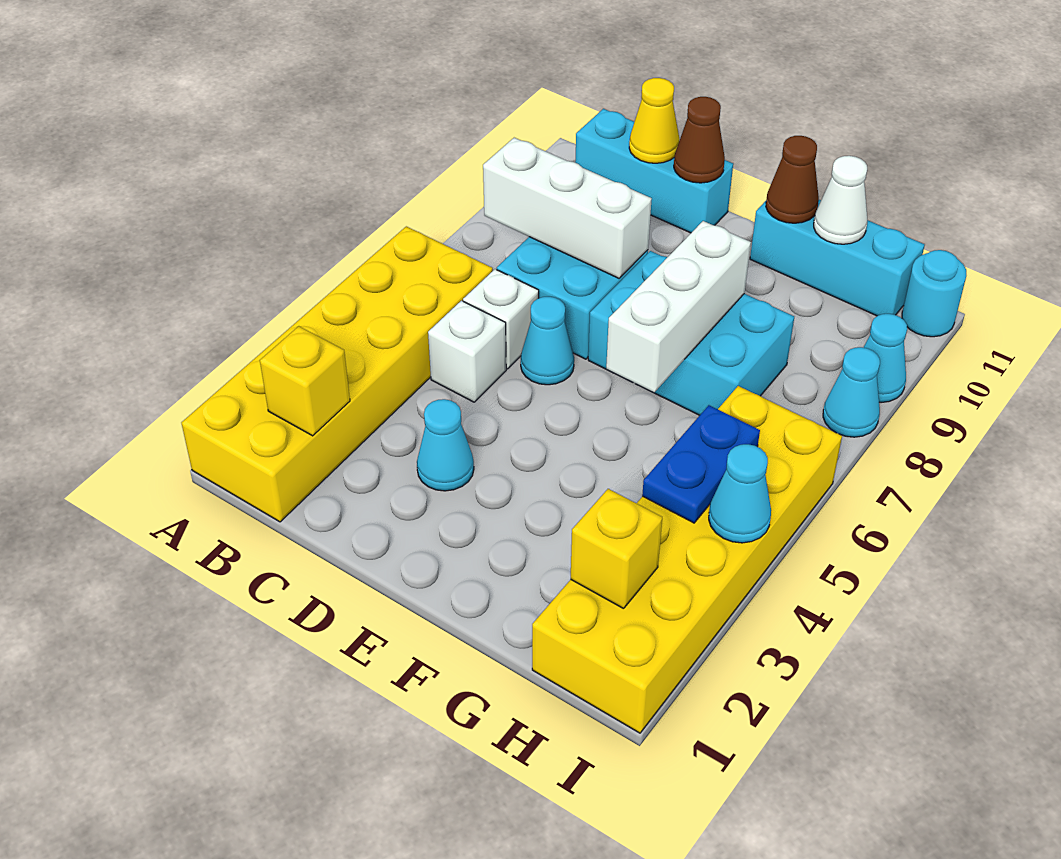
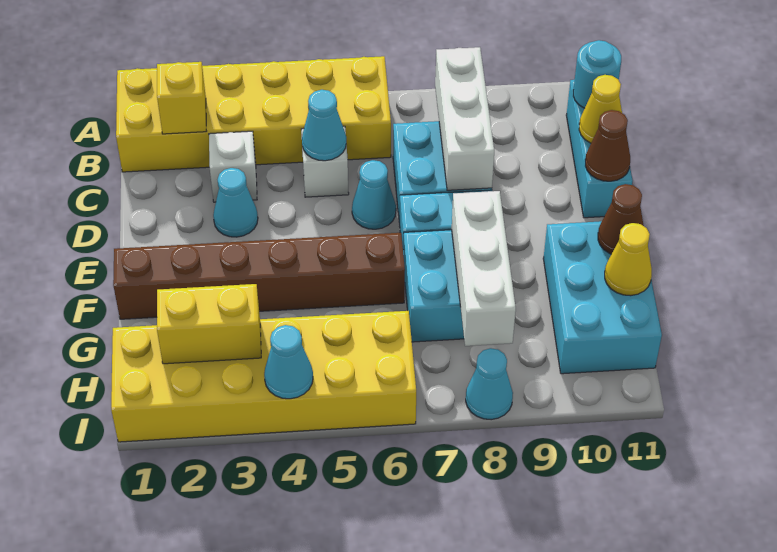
white 1x1 brick [463,269,539,369] -> white 1x1 brick moved to [209,131,257,202]
none -> brown 1x6 brick [113,233,405,319]
white 1x3 brick [606,221,751,393] -> white 1x3 brick turned to [452,191,516,346]
cyan 1x3 brick [750,200,925,316] -> cyan 2x3 brick [543,221,662,374]
white 1x1 cone [814,156,867,244] -> yellow 1x1 cone [605,223,652,296]
yellow 1x1 brick [571,489,662,609] -> yellow 1x2 brick [157,284,261,364]
blue 1x2 plate [642,405,760,523] -> none
cyan 1x1 cone [863,314,907,403] -> cyan 1x1 cone moved to [302,90,346,161]
cyan 1x1 round brick [902,250,966,337] -> cyan 1x1 round brick moved to [573,40,621,108]

